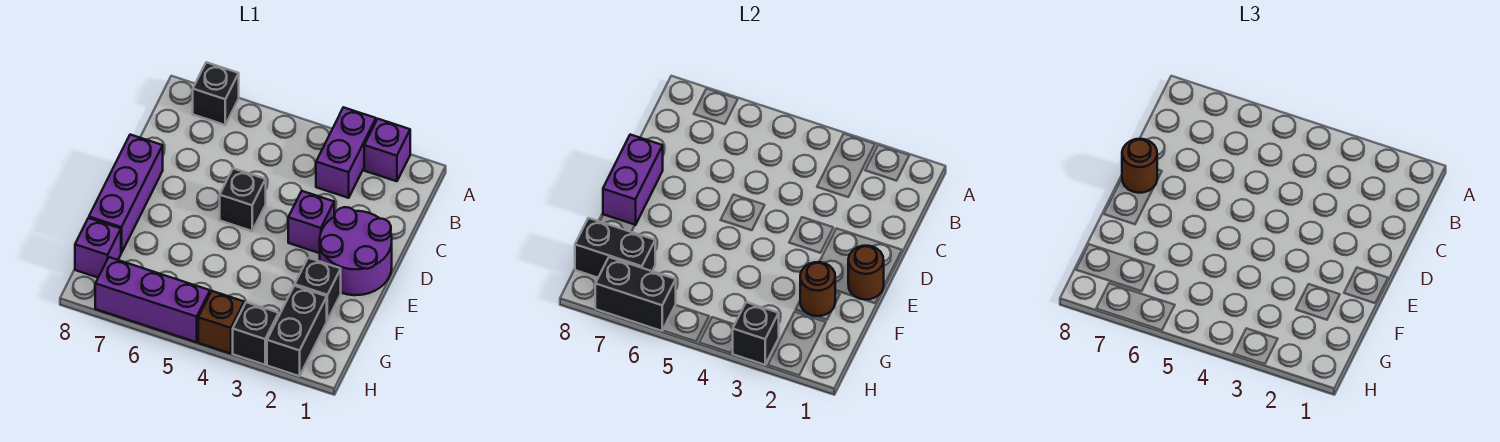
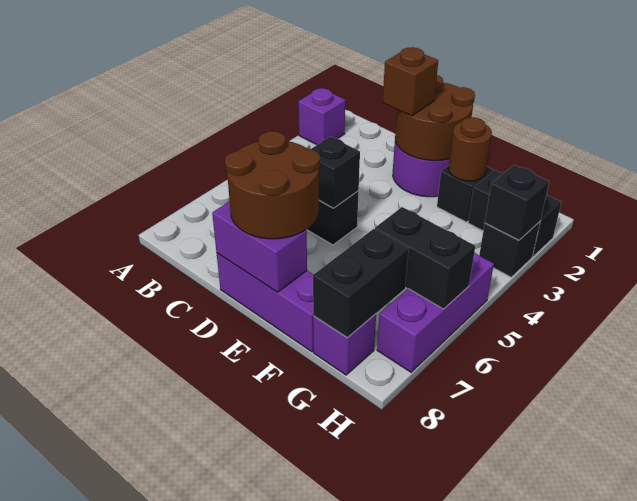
purple 1x2 brick [316,107,376,198] -> none
black 1x1 brick [193,62,239,125] -> black 1x1 brick moved to [311,137,360,208]
purple 1x1 brick [288,191,334,253] -> none
brown 1x1 round brick [1122,139,1158,193] -> brown 2x2 round brick [225,131,320,239]
brown 1x1 round brick [848,246,884,300] -> brown 2x2 round brick [395,75,475,161]
brown 1x1 brick [198,291,244,354] -> brown 1x1 brick moved to [383,47,438,116]
black 1x2 brick [595,257,676,331] -> black 1x2 brick turned to [375,207,475,309]

